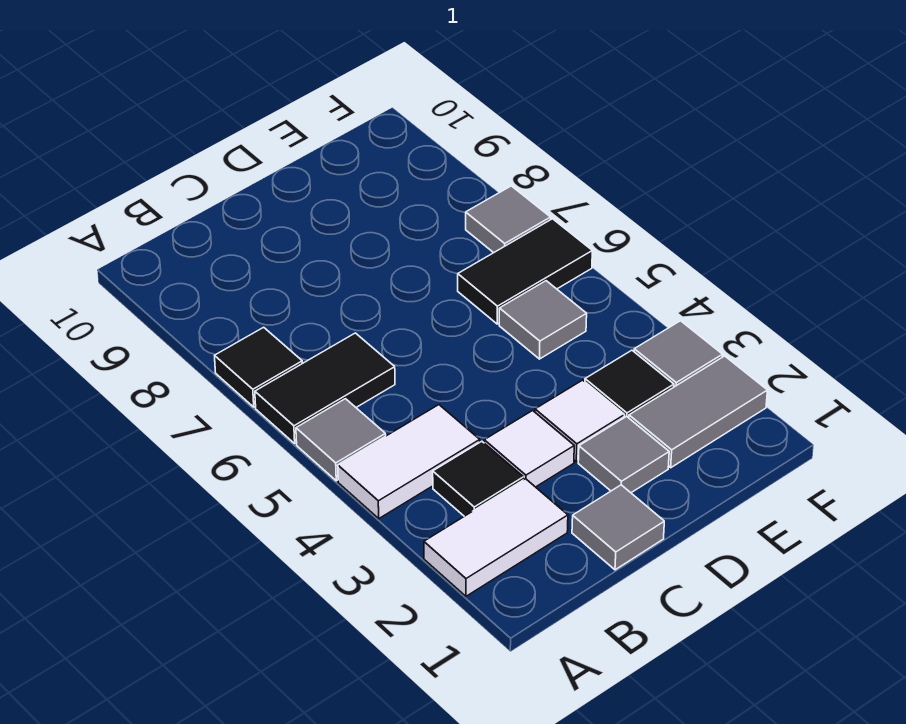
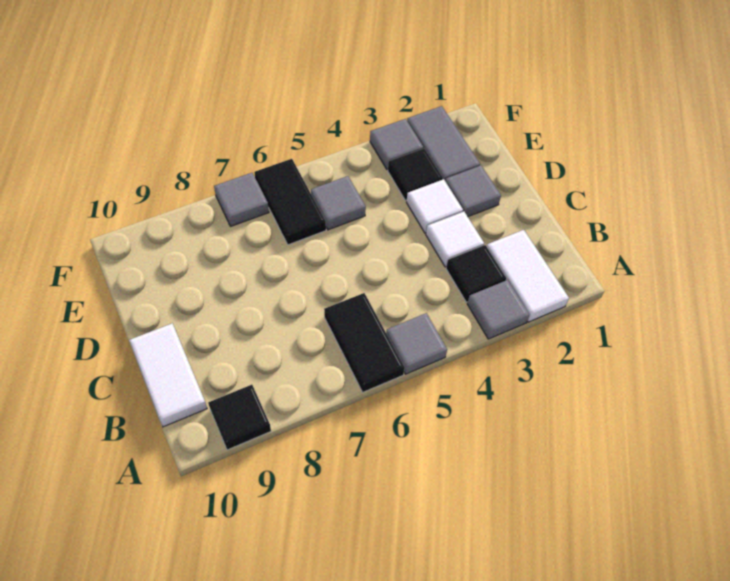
white 1x2 tile [338,405,480,518] -> white 1x2 tile moved to [129,323,207,427]
black 1x1 tile [215,327,302,407] -> black 1x1 tile moved to [208,385,271,450]
grey 1x1 tile [572,485,664,570] -> grey 1x1 tile moved to [467,280,529,339]

